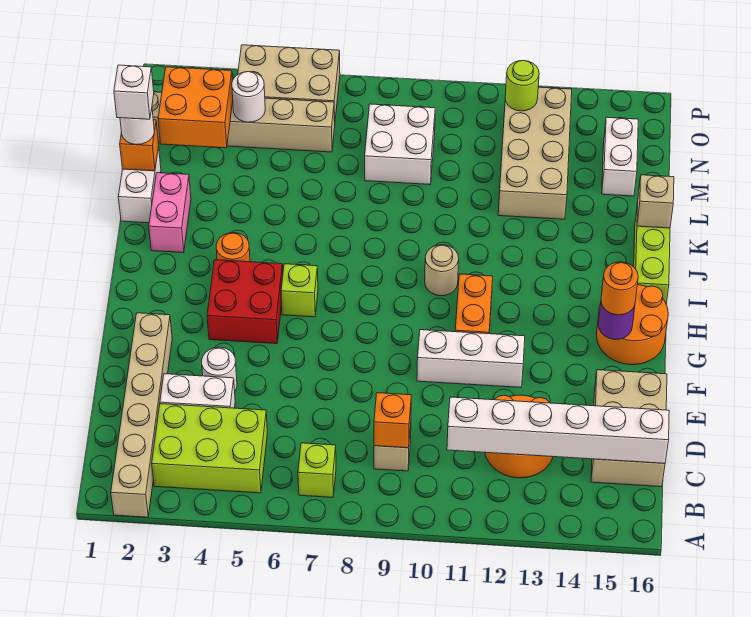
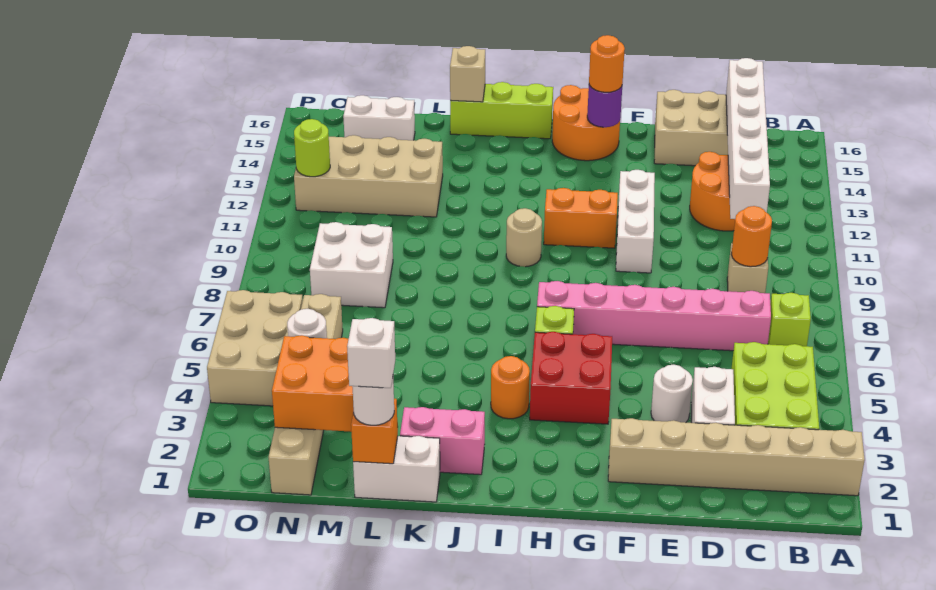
none -> pink 1x6 brick [537,281,771,351]
orange 1x1 brick [374,393,411,448] -> orange 1x1 round brick [731,206,772,267]

